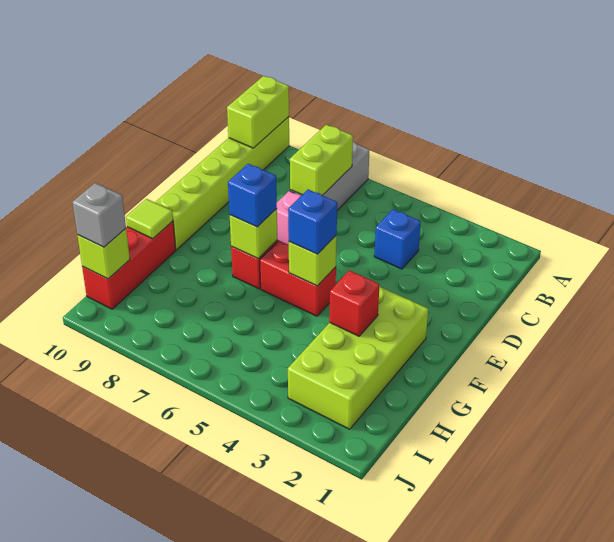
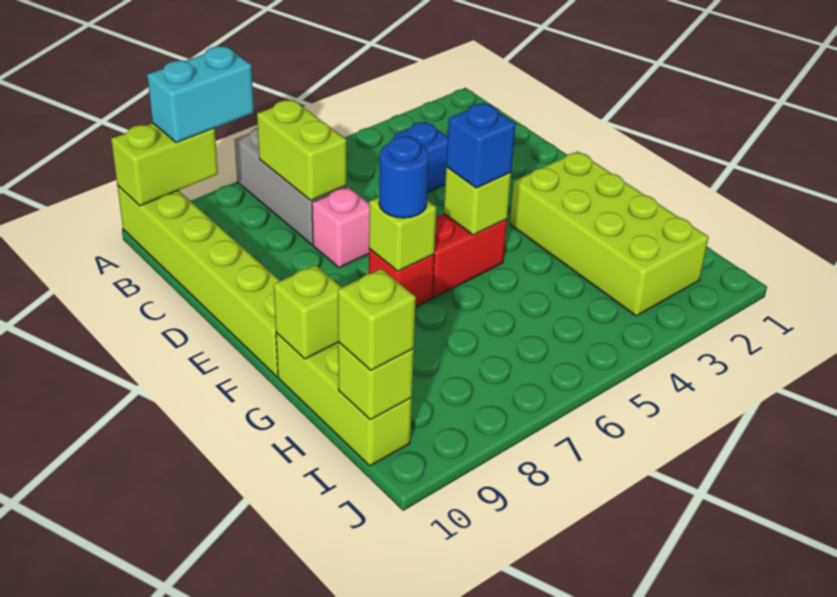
none -> cyan 1x2 brick [147,46,254,143]
lime 1x2 brick [227,76,289,148] -> lime 1x2 brick turned to [111,123,218,206]
blue 1x1 brick [228,164,277,227] -> blue 1x1 round brick [379,136,429,218]
red 1x1 brick [329,270,379,336] -> none
red 1x3 brick [82,221,176,309] -> lime 1x3 brick [276,333,412,466]
lime 1x1 tile [126,199,173,239] -> lime 1x1 brick [274,265,342,359]
grey 1x1 brick [72,183,126,247] -> lime 1x1 brick [338,269,416,370]

